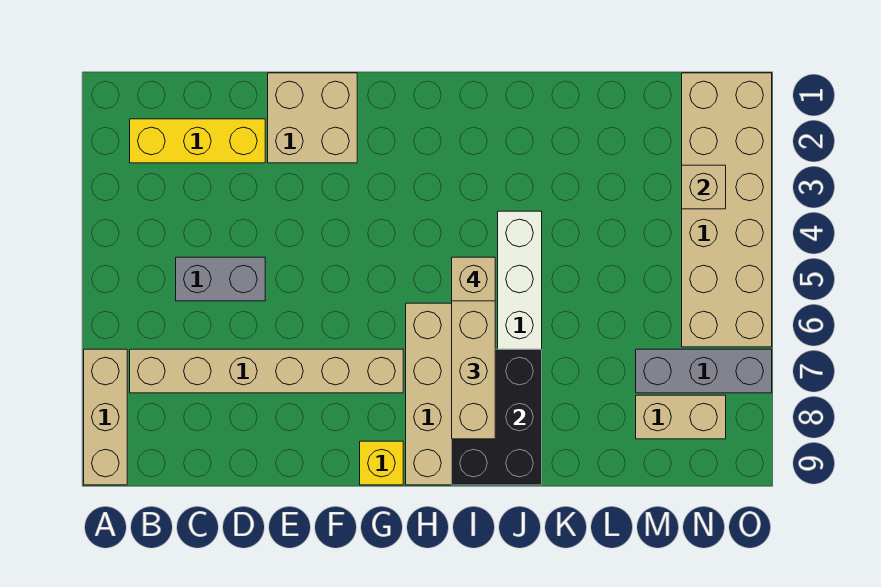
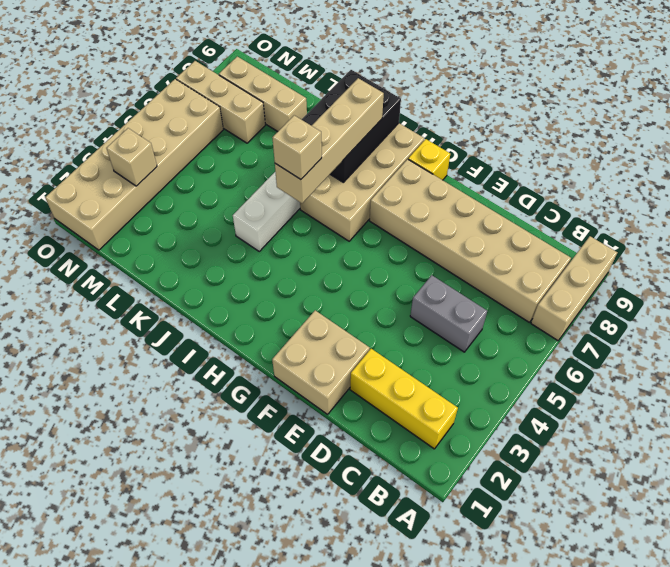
tan 1x6 brick [130,349,403,393] -> tan 2x6 brick [370,159,571,323]
grey 1x3 brick [636,349,772,393] -> tan 1x3 brick [176,61,265,143]
tan 1x2 brick [636,395,726,439] -> tan 1x3 brick [219,57,307,132]

